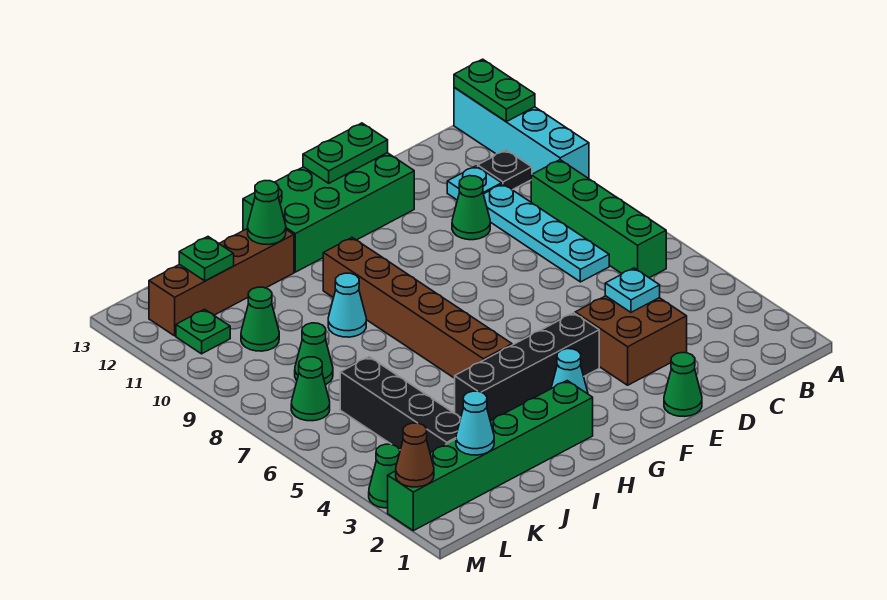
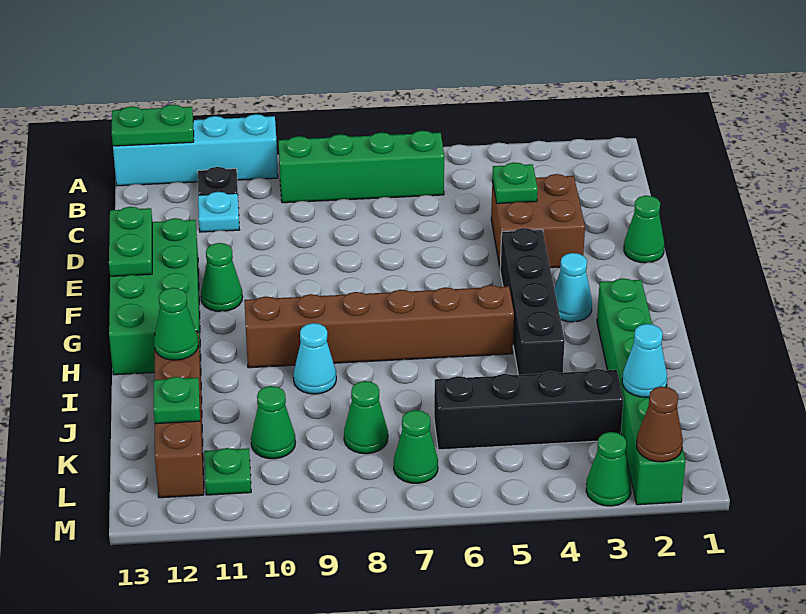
cyan 1x4 plate [484,184,609,282] -> none
cyan 1x1 plate [605,268,660,312] -> green 1x1 plate [492,162,538,204]
green 1x1 cone [452,176,490,240] -> green 1x1 cone moved to [201,243,243,312]

